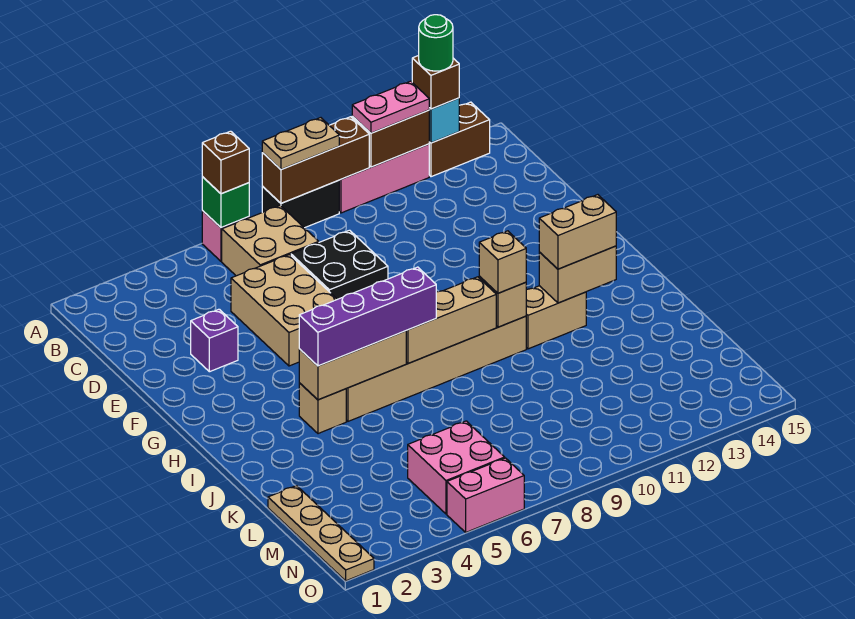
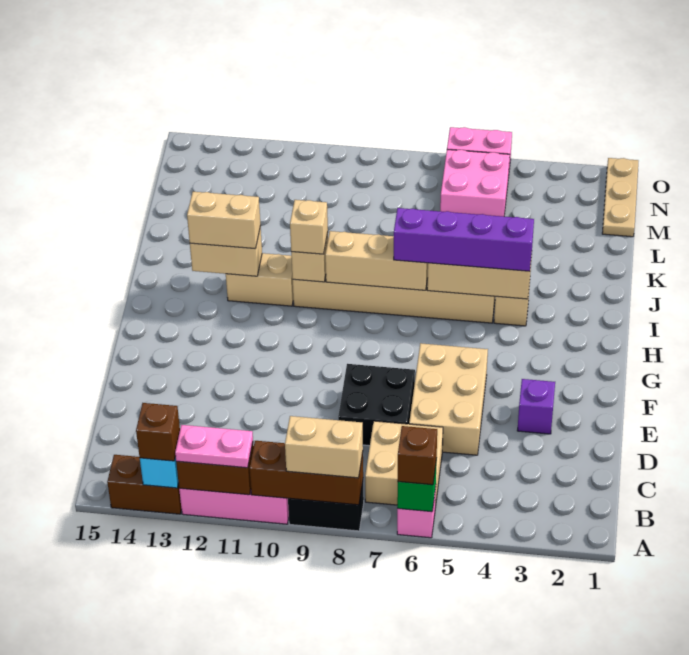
tan 1x2 plate [262,118,339,169] -> tan 1x2 brick [285,416,363,478]
green 1x1 round brick [419,15,453,71] -> none
tan 1x4 plate [268,486,374,581] -> tan 1x3 plate [602,158,638,237]

